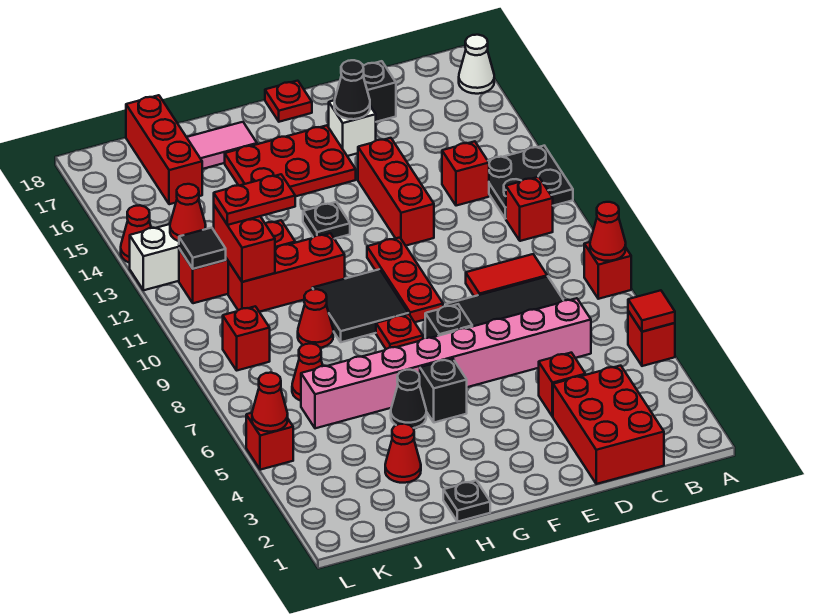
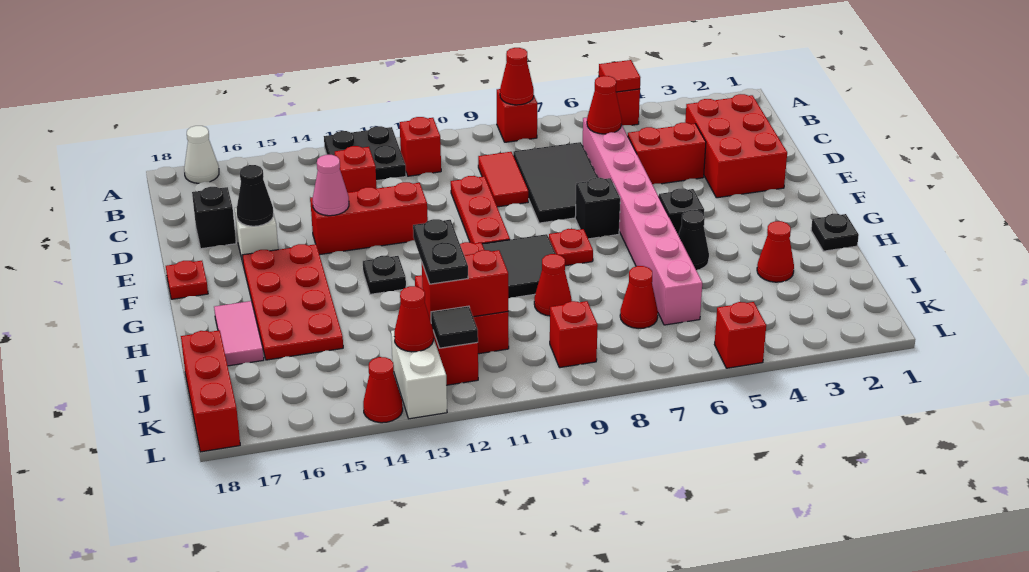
red 2x3 brick [553,366,664,484] -> red 2x3 brick turned to [685,94,787,198]
red 1x1 brick [539,353,585,417] -> red 1x2 brick [628,123,706,184]
none -> pink 1x1 cone [313,155,349,216]
red 1x3 plate [367,238,443,322] -> red 1x3 plate turned to [451,176,510,244]
red 2x3 plate [225,125,356,197] -> red 2x4 plate [242,244,343,360]
red 1x2 plate [214,174,295,225] -> black 1x2 plate [413,219,468,284]
red 1x3 brick [126,95,202,204] -> red 1x3 brick turned to [181,330,240,452]
red 1x1 cone [252,373,288,432] -> red 1x1 cone moved to [587,76,622,134]

